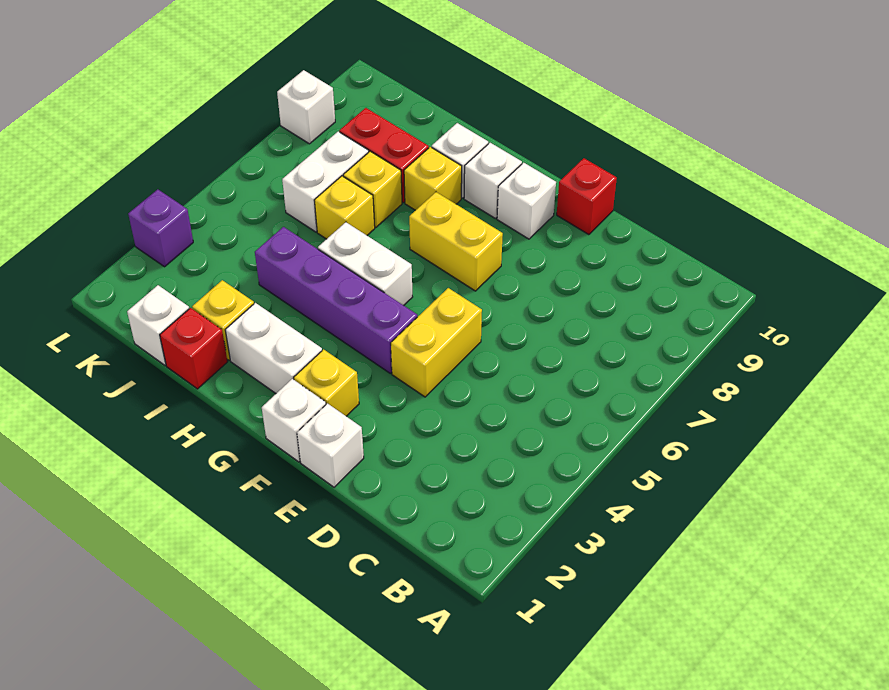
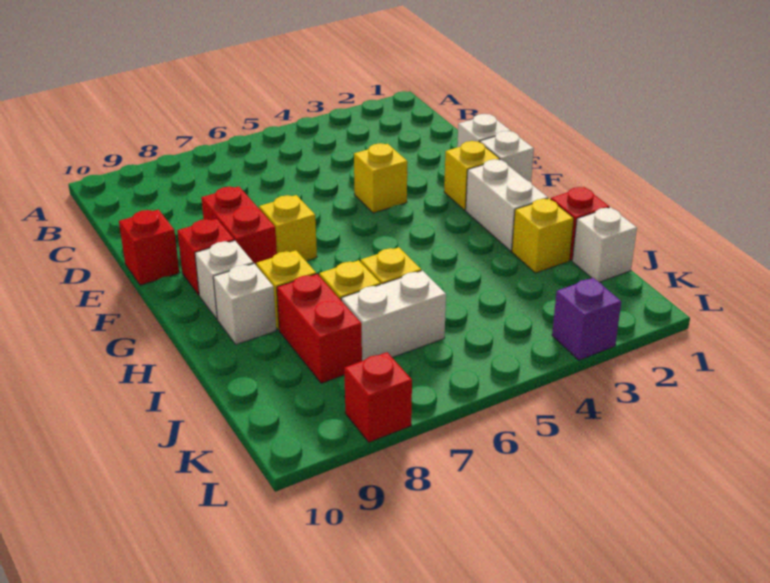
yellow 1x2 brick [391,288,482,397] -> yellow 1x1 brick [354,143,407,213]
none -> red 1x2 brick [201,187,277,266]
purple 1x4 brick [255,227,417,373] -> none
yellow 1x2 brick [409,192,503,291] -> yellow 1x1 brick [259,195,317,261]
white 1x1 brick [497,163,556,239] -> red 1x1 brick [177,219,234,295]
white 1x2 brick [318,222,412,305] -> none
white 1x1 brick [277,70,335,144] -> red 1x1 brick [344,352,412,442]

